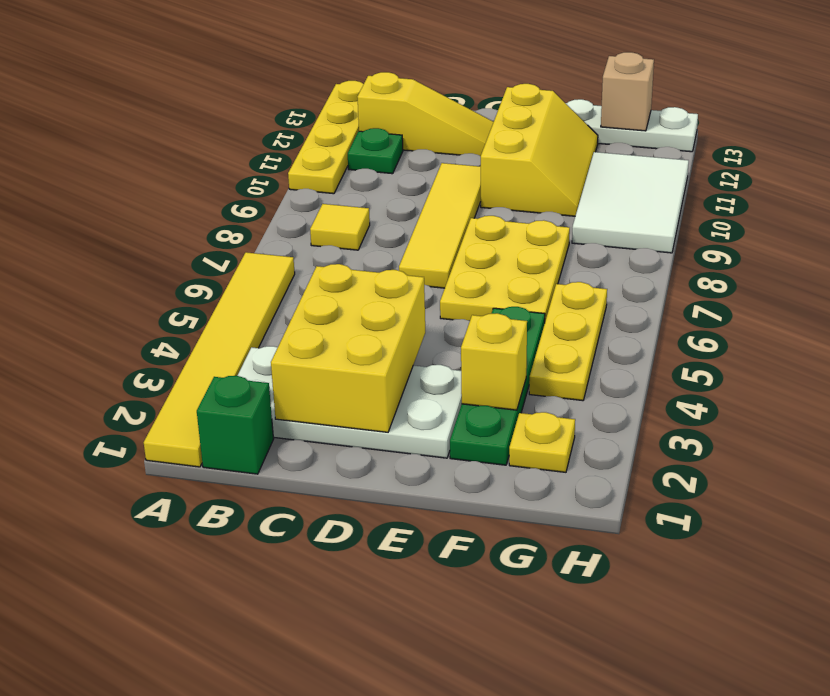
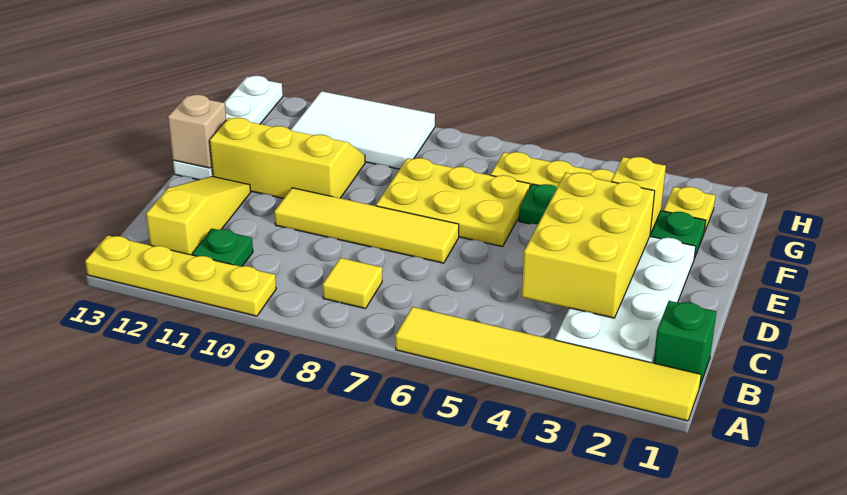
yellow 2x3 brick [271,264,425,432] -> yellow 2x3 brick turned to [522,172,655,318]
tan 1x1 brick [601,52,654,131] -> tan 1x1 brick moved to [168,95,226,168]

